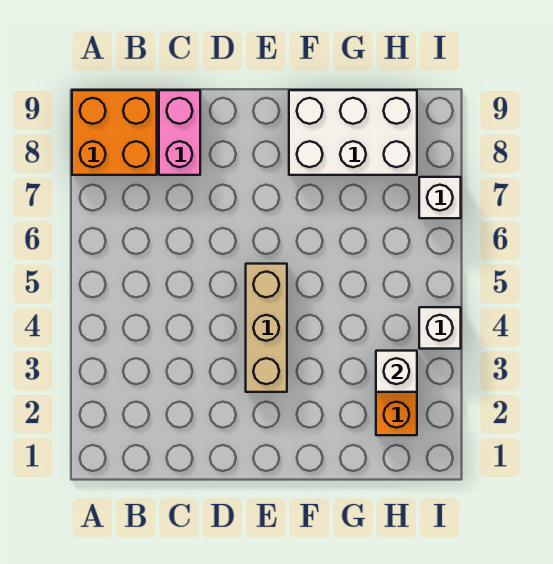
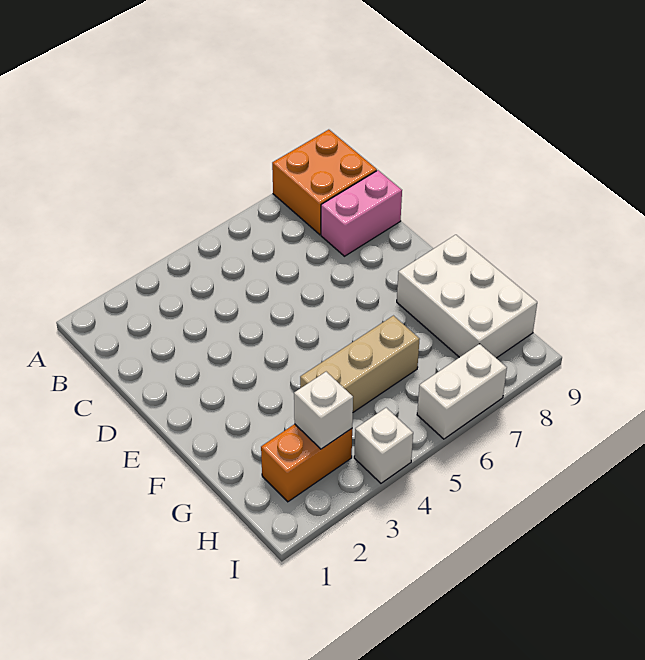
tan 1x3 brick [246,264,287,392] -> tan 1x3 brick moved to [300,316,420,412]
white 1x1 brick [419,177,461,218] -> white 1x2 brick [417,344,507,439]

